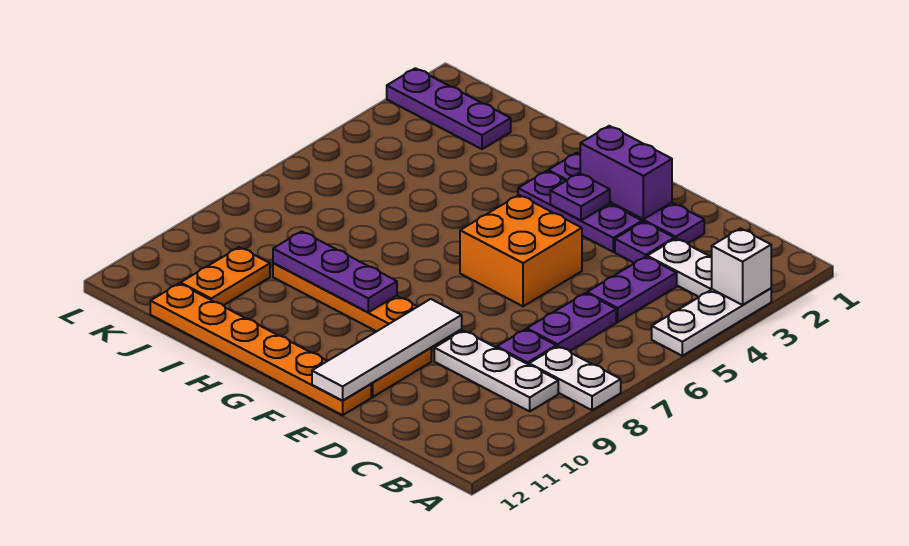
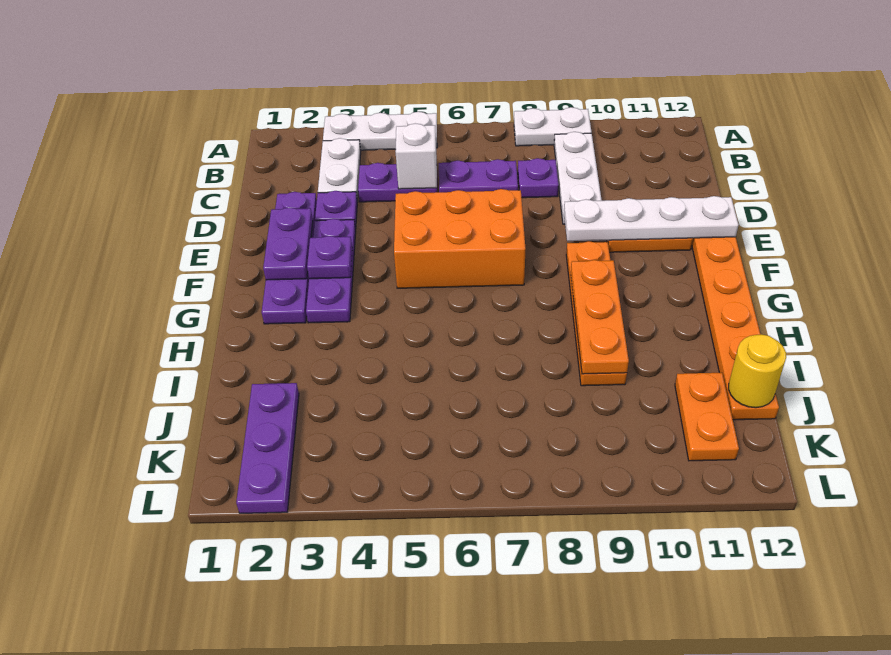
white 1x1 brick [712,229,771,305] -> white 1x1 brick moved to [395,123,437,189]
white 1x2 plate [529,346,621,410] -> white 1x2 plate turned to [514,107,592,146]
purple 1x2 brick [580,126,672,219] -> purple 1x2 plate [263,207,313,280]
orange 2x2 brick [460,195,582,306] -> orange 2x3 brick [394,189,525,288]
white 1x4 tile [312,299,462,401] -> white 1x4 plate [564,196,739,241]
purple 1x3 plate [273,231,397,312] -> orange 1x3 plate [571,260,629,374]
orange 1x2 plate [181,247,270,305] -> orange 1x2 plate turned to [675,373,739,461]
none -> yellow 1x1 round brick [729,334,786,408]

